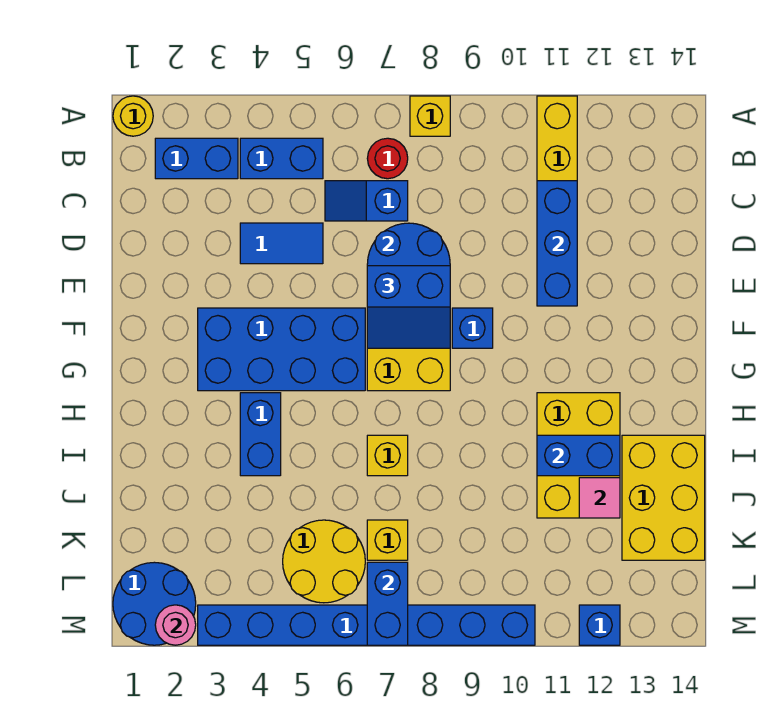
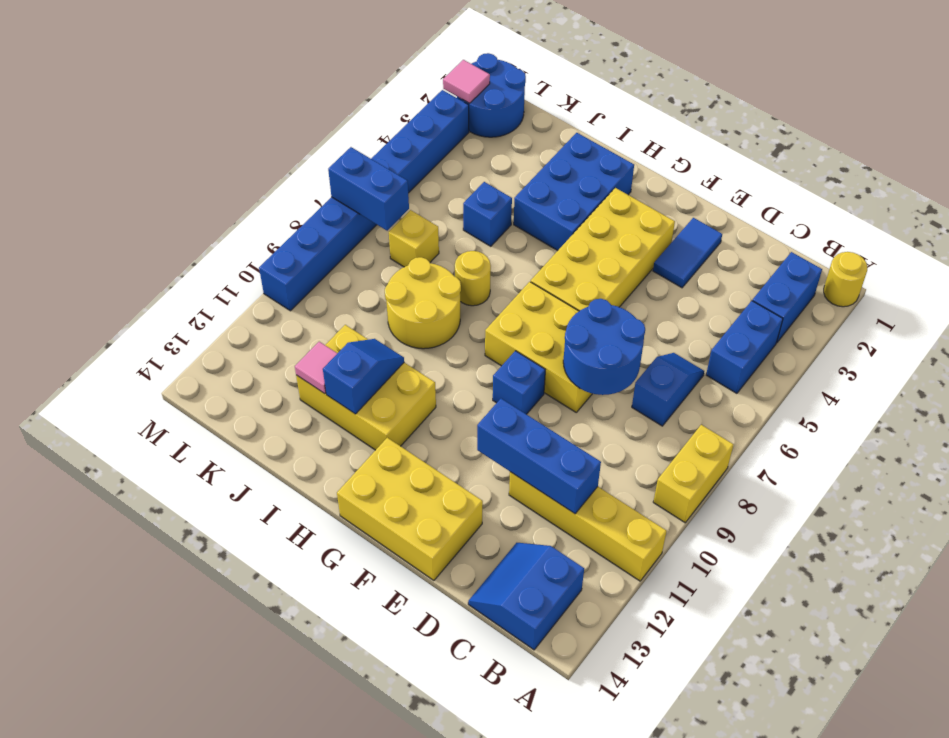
yellow 1x1 brick [410,96,450,136] -> yellow 1x2 brick [653,425,734,523]
red 1x1 round brick [367,138,408,179] -> none
blue 1x2 tile [240,223,323,264] -> blue 1x2 tile moved to [653,218,722,288]
blue 2x2 slope [367,266,450,348] -> blue 2x2 slope moved to [468,543,584,650]
blue 2x4 brick [198,308,365,391] -> yellow 2x4 brick [531,188,675,311]
blue 1x2 brick [240,393,281,476] -> blue 2x3 brick [514,133,634,251]
yellow 1x1 brick [367,435,408,476] -> yellow 1x1 round brick [455,251,491,306]
blue 1x2 brick [537,435,620,476] -> blue 1x2 slope [323,339,404,414]
yellow 2x3 brick [622,435,705,560] -> yellow 2x3 brick moved to [337,438,483,580]
yellow 2x2 round brick [283,520,365,603] -> yellow 2x2 round brick moved to [385,257,461,349]
pink 1x1 round brick [155,605,196,645] -> pink 1x1 tile [443,60,490,103]
blue 1x1 brick [579,605,620,645] -> blue 1x1 brick moved to [463,182,512,246]

